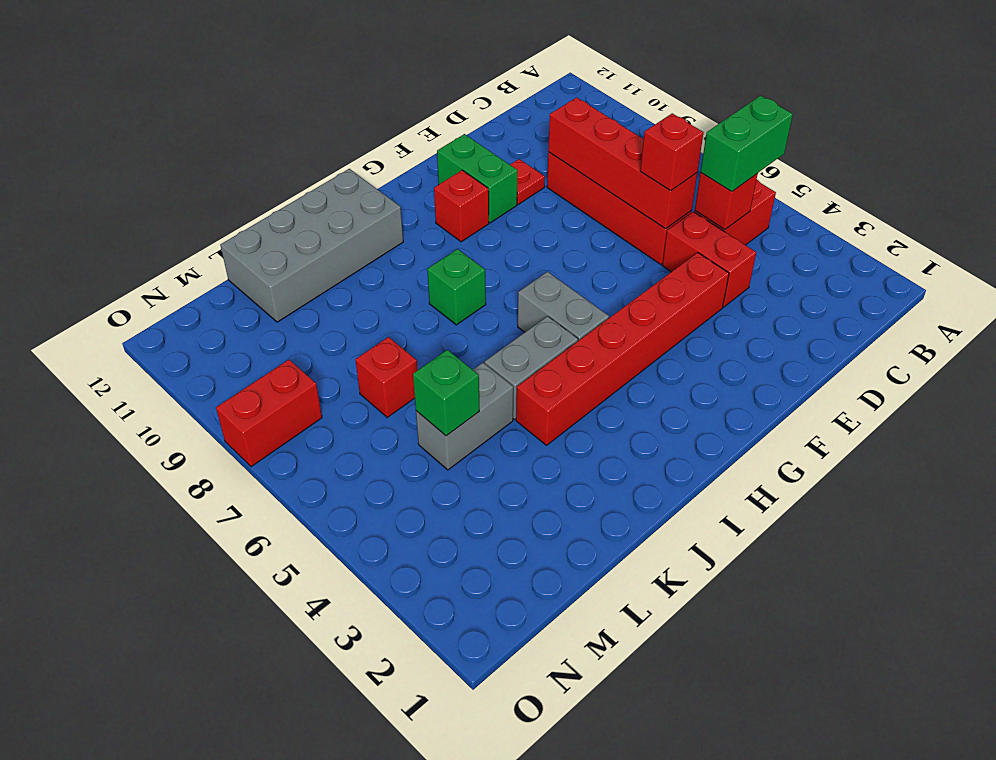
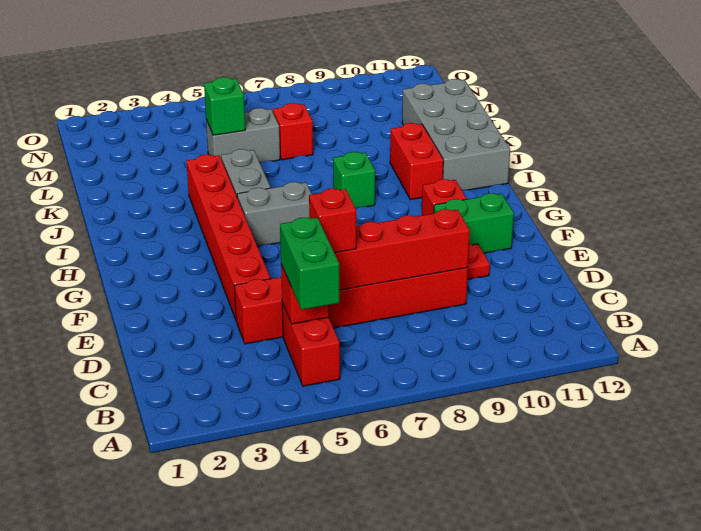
grey 1x2 brick [416,363,513,470] -> grey 1x2 brick turned to [206,108,280,163]
red 1x2 brick [216,360,322,467] -> red 1x2 brick moved to [390,123,443,200]

